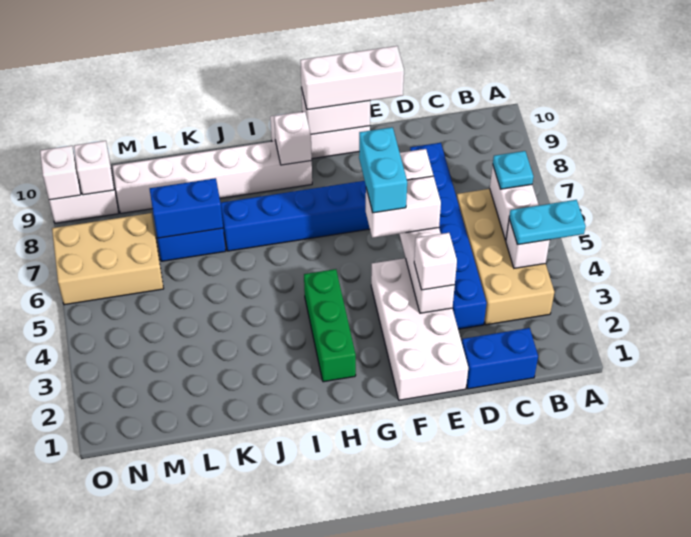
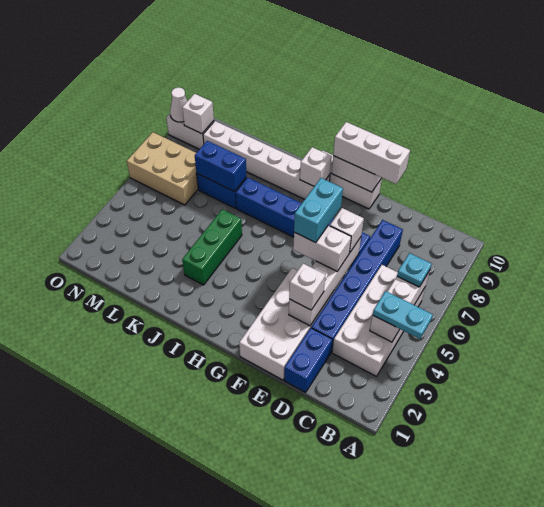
tan 2x4 brick [457,189,554,325] -> white 2x4 brick [332,265,425,376]
blue 1x2 brick [462,328,538,389] -> blue 1x2 brick turned to [284,328,332,392]
green 1x3 brick [304,269,356,382] -> green 1x3 brick moved to [182,209,242,285]
white 1x1 brick [40,146,81,200] -> white 1x1 cone [170,87,187,122]

